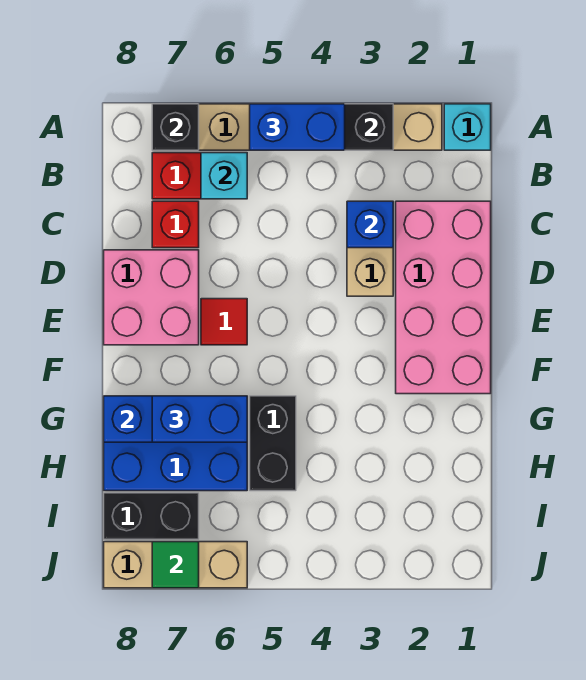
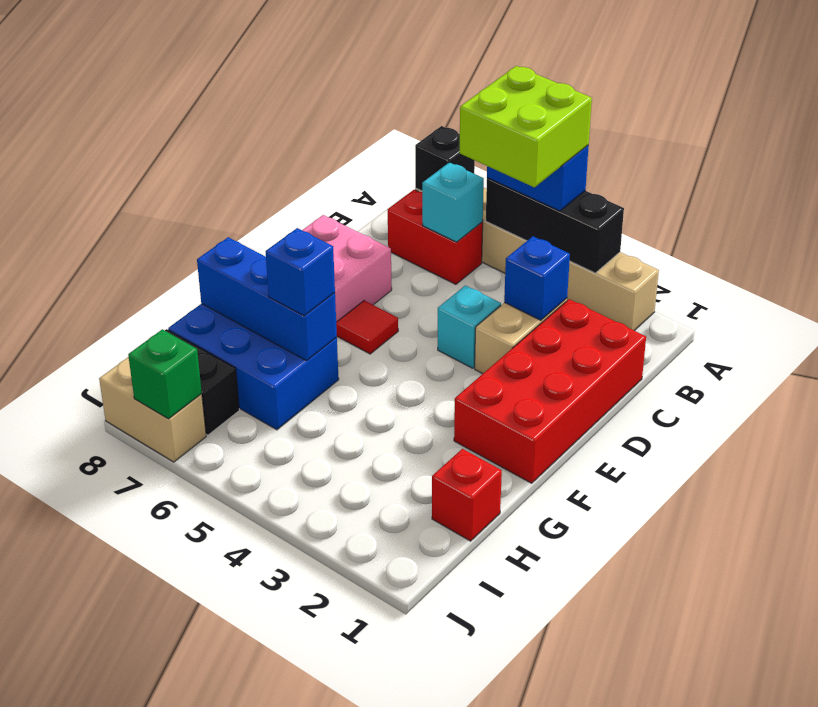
cyan 1x1 brick [444,104,491,150] -> cyan 1x1 brick moved to [438,285,501,368]
none -> lime 2x2 brick [460,66,592,187]
pink 2x4 brick [396,201,491,394] -> red 2x4 brick [454,299,646,483]
red 1x1 brick [152,201,199,248] -> red 1x1 brick moved to [432,449,502,541]
black 1x2 brick [250,396,296,491] -> none
blue 1x2 brick [152,396,247,442] -> blue 1x1 brick [266,228,335,316]
tan 1x3 brick [104,542,247,588] -> tan 1x2 brick [99,357,206,462]
green 1x1 tile [152,542,199,588] -> green 1x1 brick [128,329,202,419]

